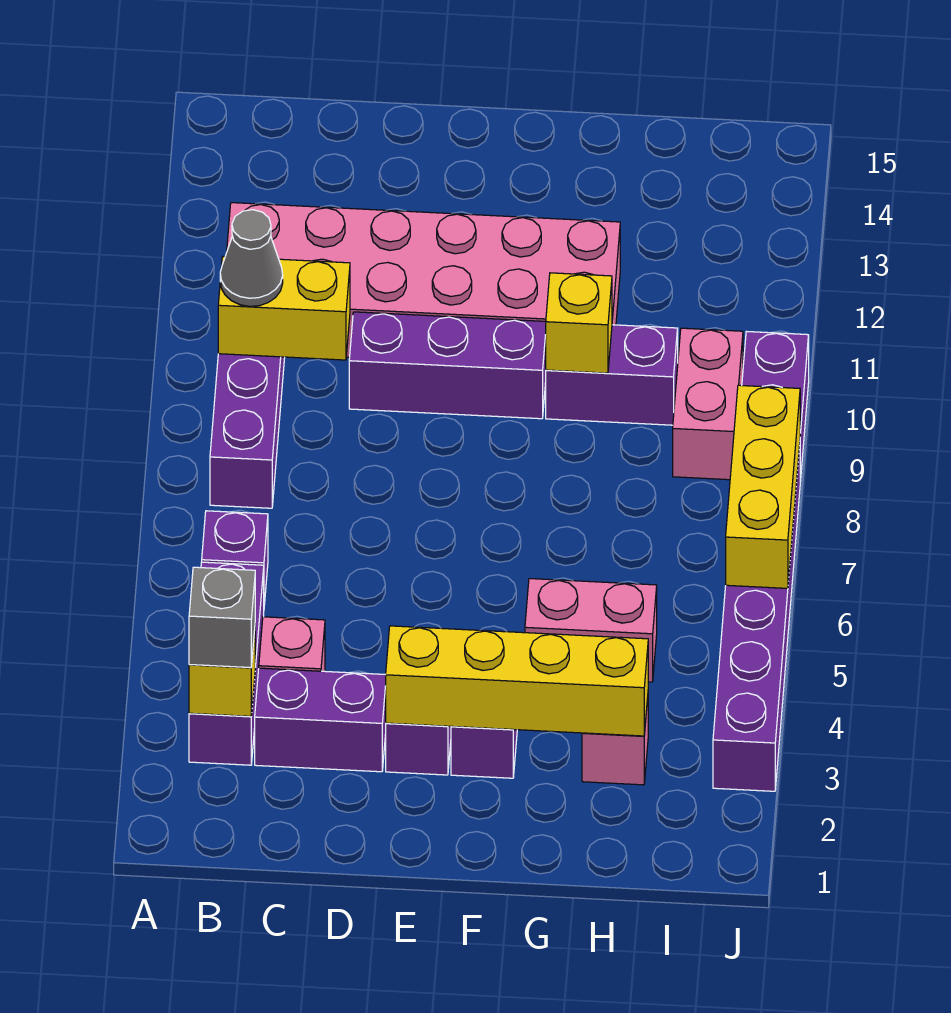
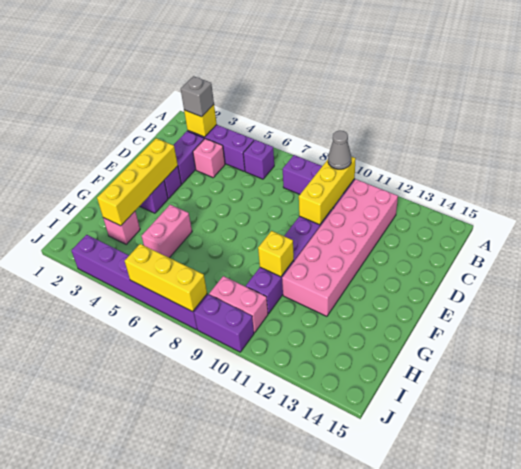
yellow 1x2 brick [218,257,350,360] -> yellow 1x3 brick [299,157,356,225]

